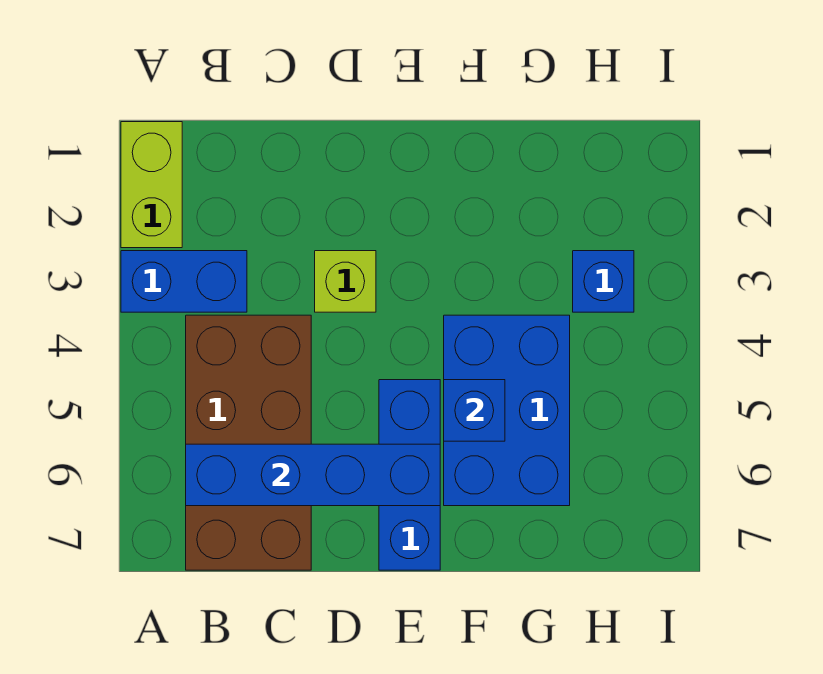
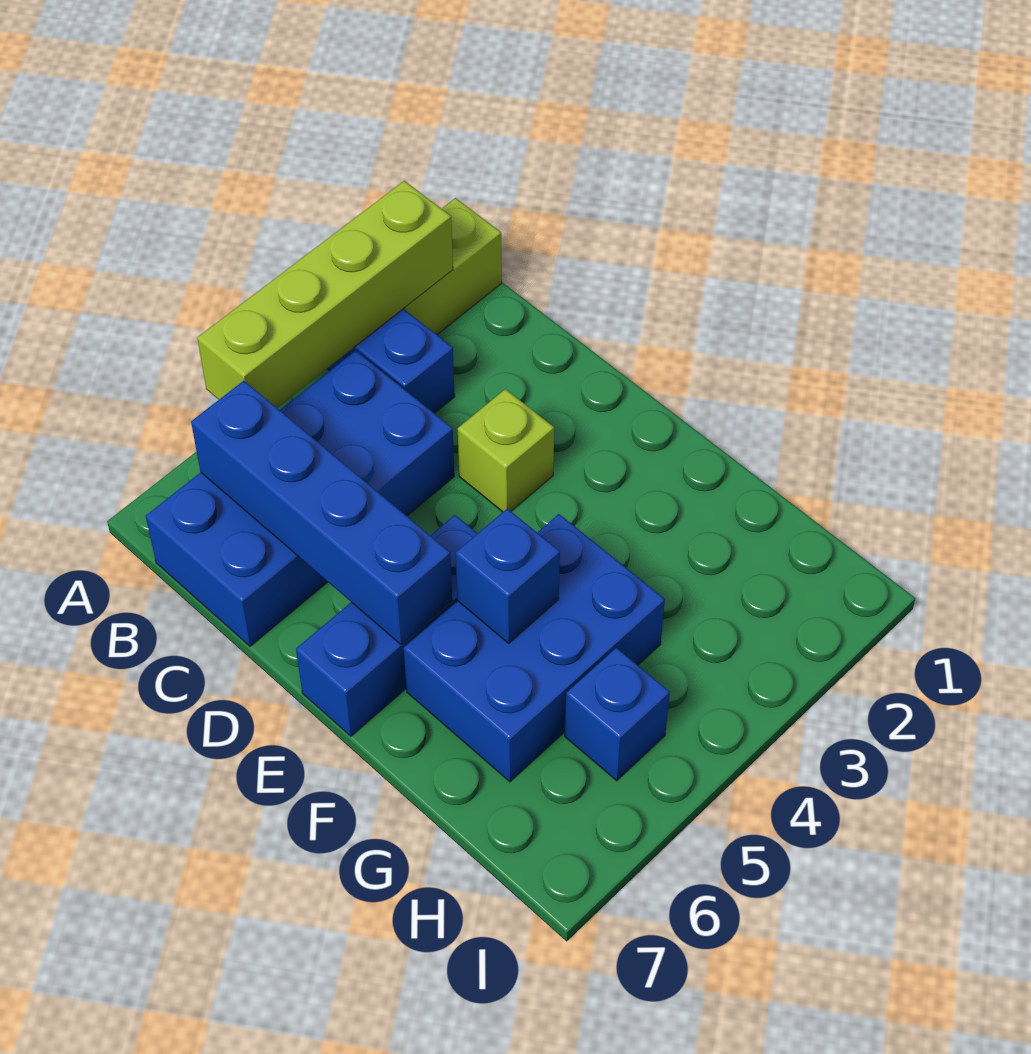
none -> lime 1x4 brick [197,181,453,408]
brown 2x4 brick [186,315,311,570] -> blue 2x4 brick [146,351,454,646]
blue 1x1 brick [573,251,634,312] -> blue 1x1 brick moved to [565,648,670,781]

